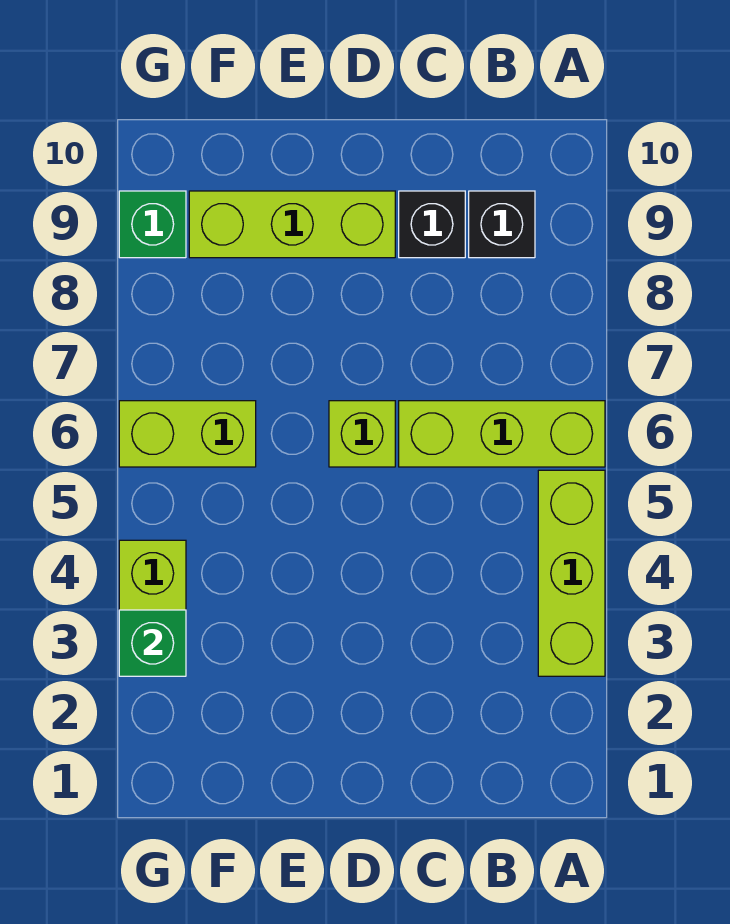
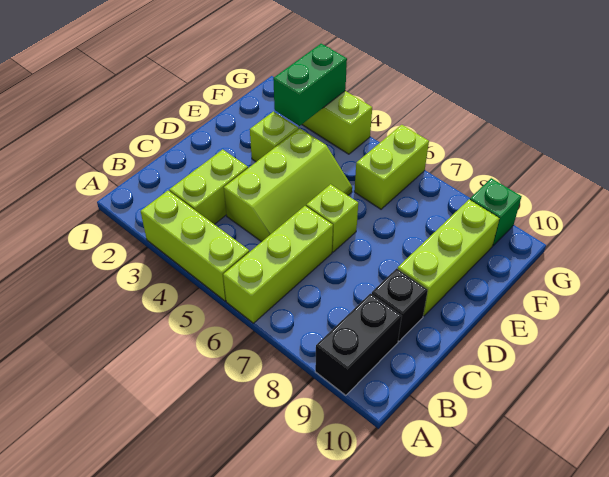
none -> lime 1x2 brick [169,149,248,224]
black 1x1 brick [469,191,535,258] -> black 1x2 brick [315,293,402,395]
none -> lime 2x3 slope [224,128,352,242]
none -> lime 1x1 brick [250,112,298,162]
green 1x1 brick [119,610,186,676] -> green 1x2 brick [273,44,347,126]

